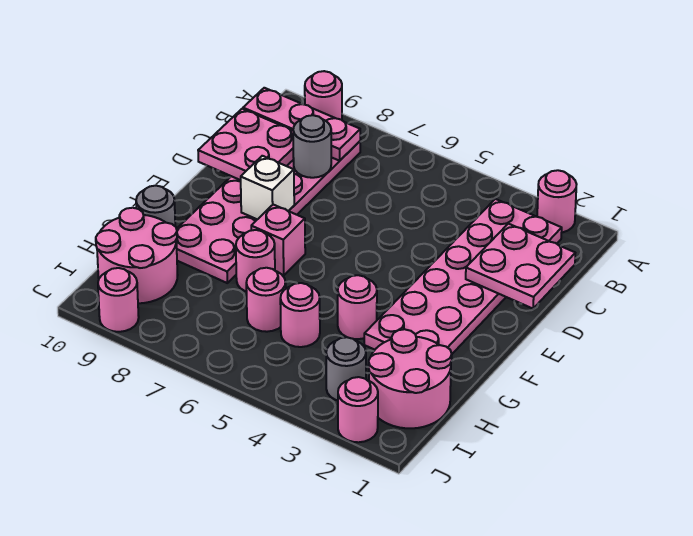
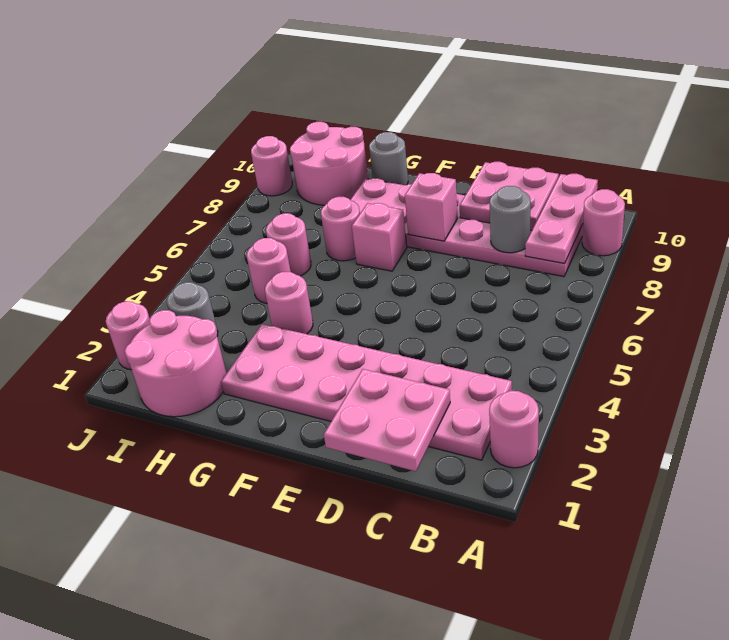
white 1x1 brick [241,156,294,219] -> pink 1x1 brick [405,173,458,241]

